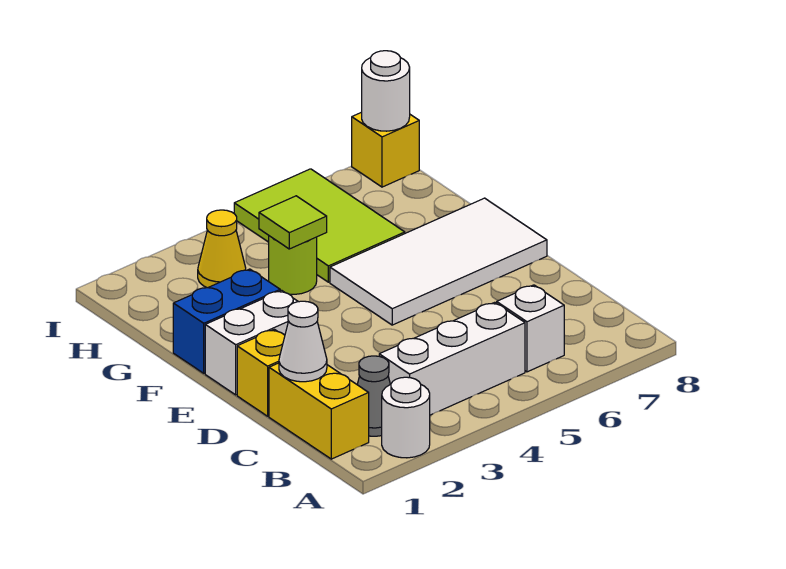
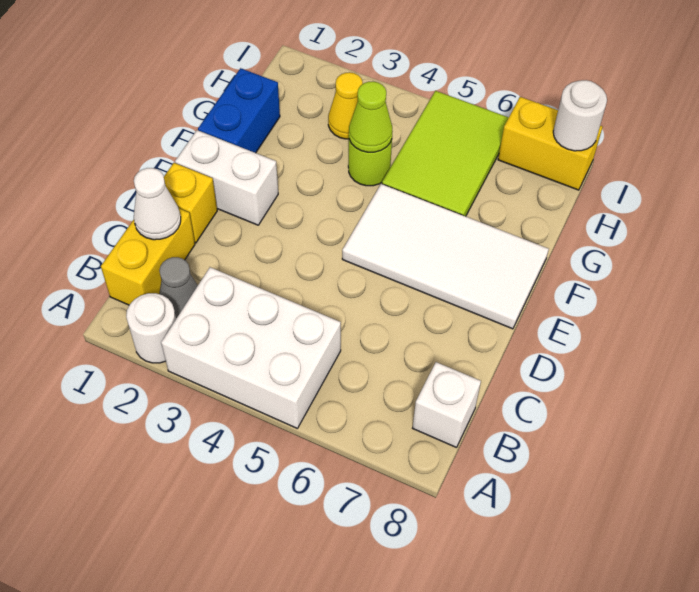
white 1x3 brick [379,302,525,415] -> white 2x3 brick [161,267,341,428]
white 1x1 brick [497,285,564,372] -> white 1x1 brick moved to [413,362,481,448]
blue 1x2 brick [173,269,280,373] -> blue 1x2 brick turned to [198,68,280,153]
lime 1x1 tile [259,196,327,249] -> lime 1x1 cone [349,82,393,152]
yellow 1x1 brick [352,112,419,187] -> yellow 1x2 brick [498,97,602,190]

